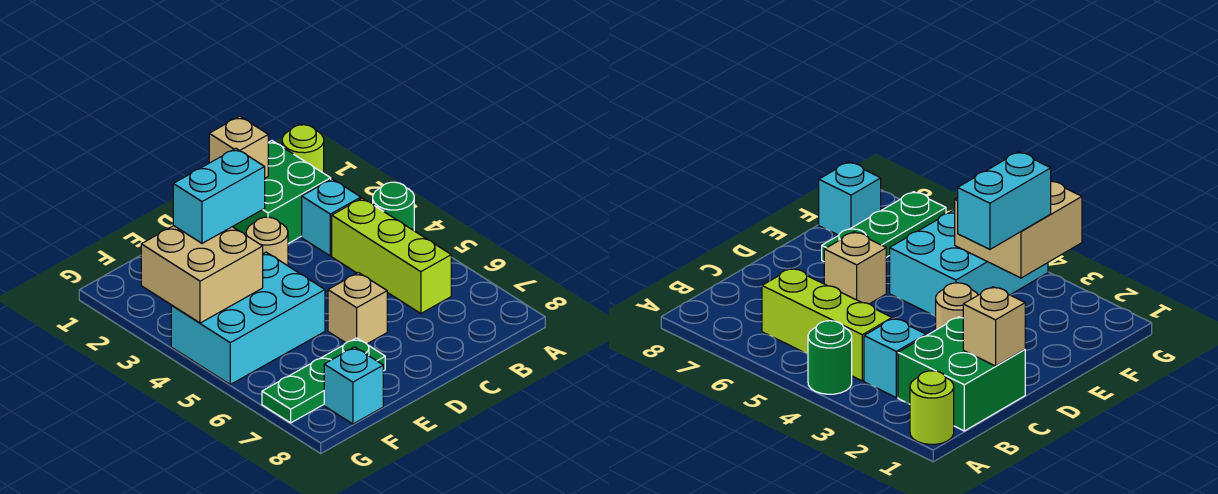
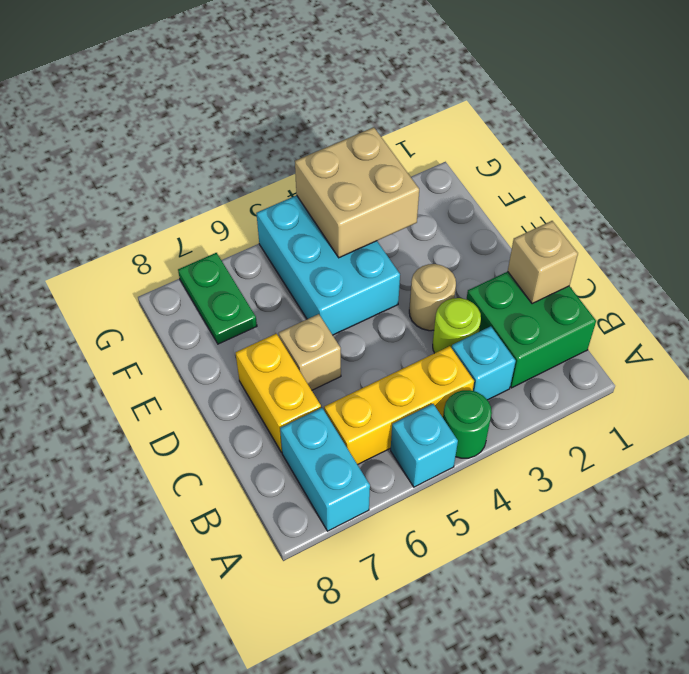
lime 1x1 round brick [282,125,324,173] -> lime 1x1 round brick moved to [433,298,481,353]
lime 1x3 brick [332,198,451,313] -> yellow 1x3 brick [324,346,474,465]
none -> yellow 1x2 brick [236,334,321,453]
cyan 1x2 brick [173,148,265,243] -> cyan 1x2 brick moved to [280,408,370,531]
green 1x3 plate [262,338,385,423] -> green 1x2 plate [178,253,257,344]
cyan 1x1 brick [324,347,383,424] -> cyan 1x1 brick moved to [391,404,458,487]

